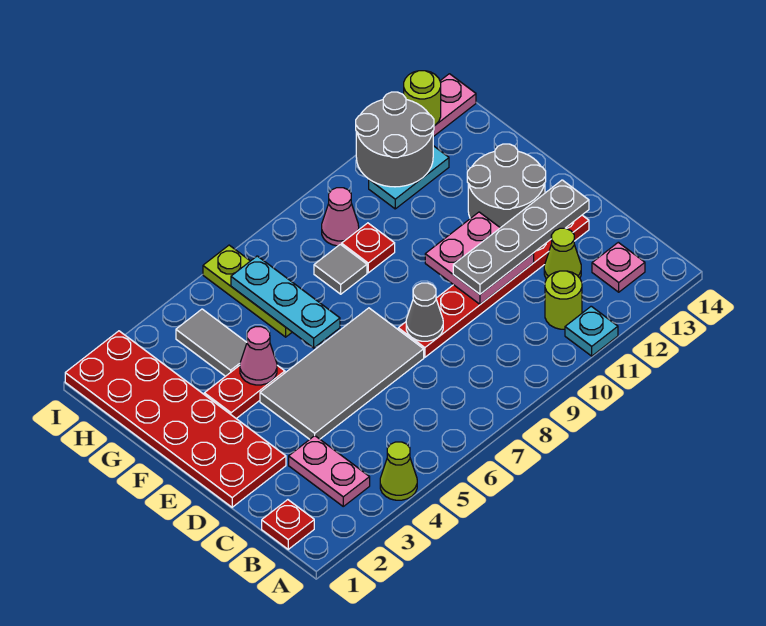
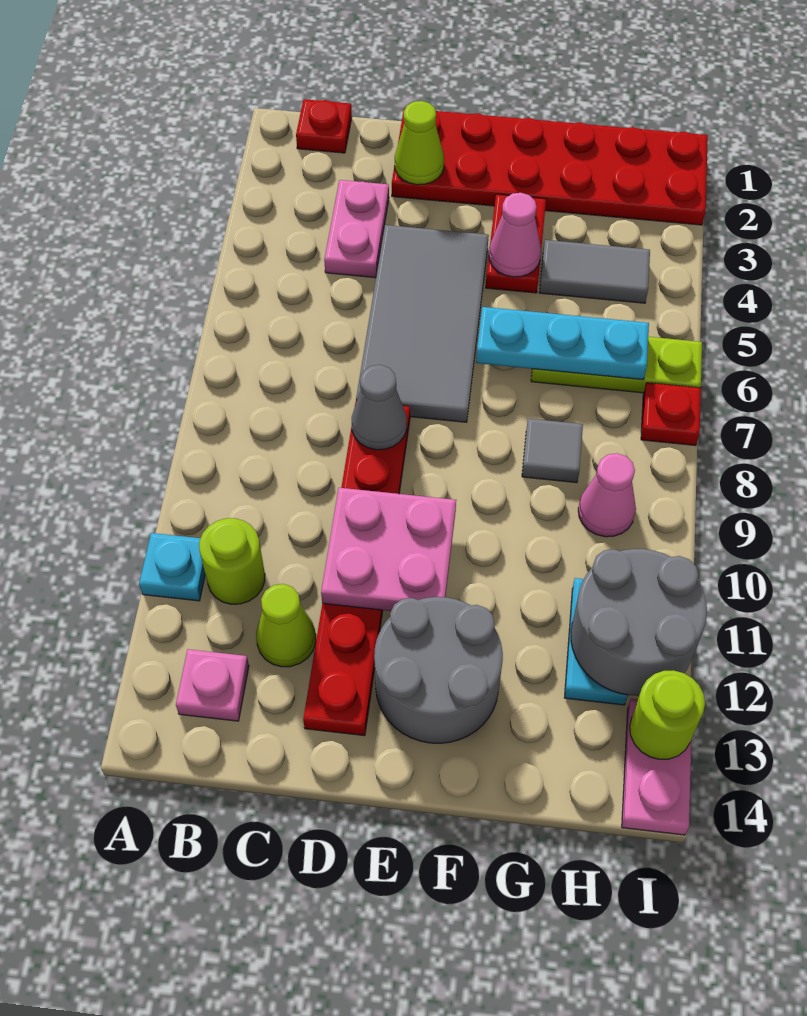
lime 1x1 cone [380,442,417,500] -> lime 1x1 cone moved to [395,101,444,185]
pink 1x2 plate [289,436,370,506] -> pink 1x2 plate turned to [324,180,389,278]
grey 1x4 plate [453,180,589,294] -> none
red 1x1 plate [342,223,395,273] -> red 1x1 plate moved to [641,383,701,446]

